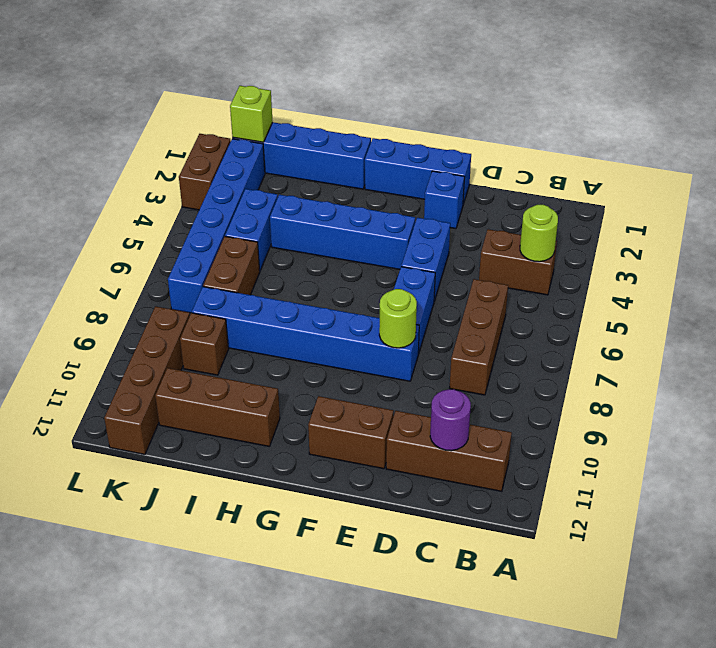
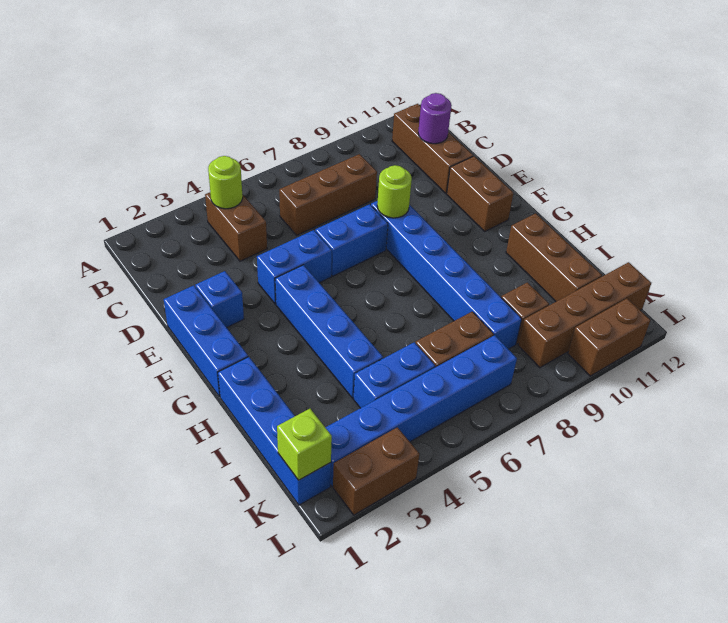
none -> brown 1x2 brick [568,299,650,376]

